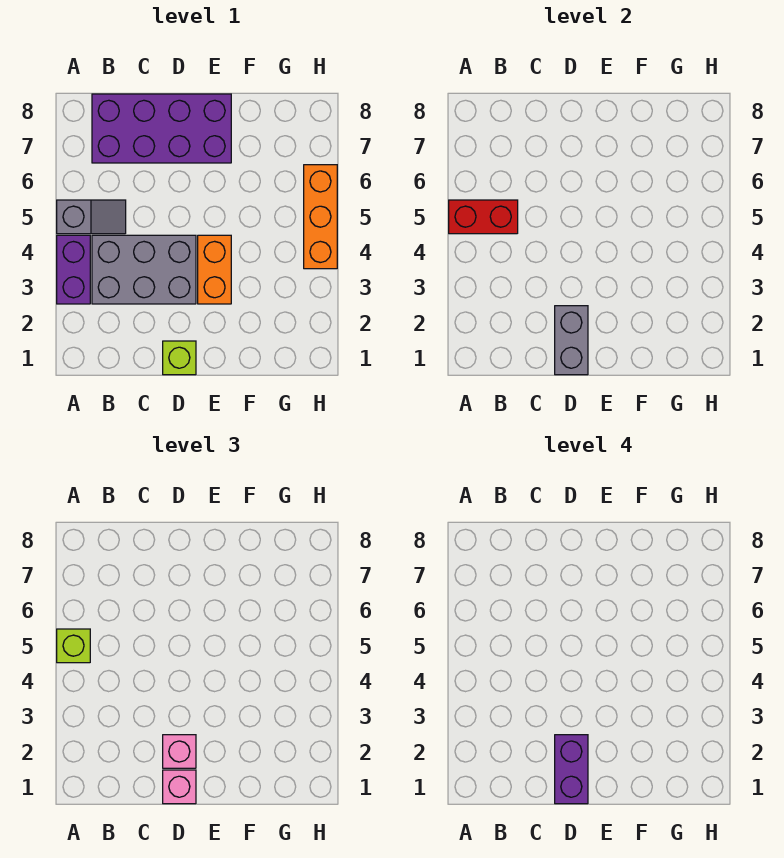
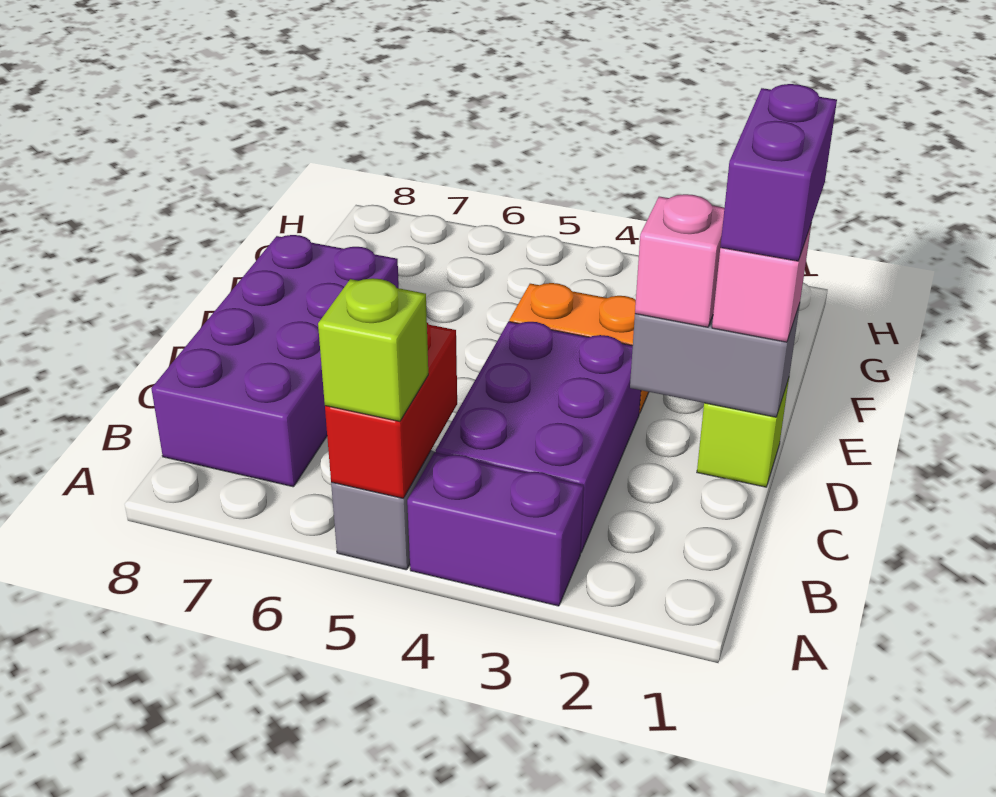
grey 2x3 brick [92,235,196,304] -> purple 2x3 brick [436,321,641,552]
purple 1x2 brick [555,735,588,804] -> purple 1x2 brick turned to [720,84,837,261]
orange 1x3 brick [304,165,337,269] -> none

